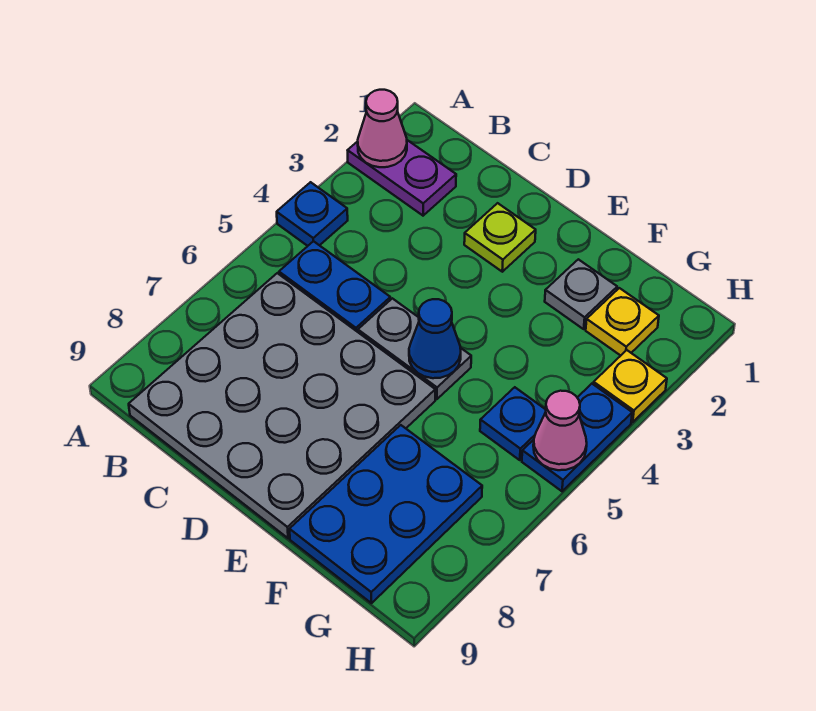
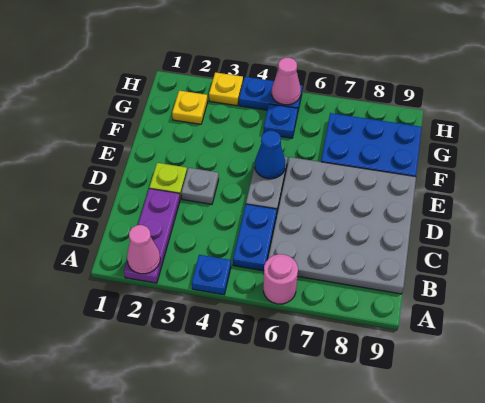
purple 1x2 plate [348,140,456,216] -> purple 1x3 plate [124,189,180,283]
none -> pink 1x1 round brick [263,254,298,304]
grey 1x1 plate [545,259,617,329] -> grey 1x1 plate moved to [181,168,219,204]

